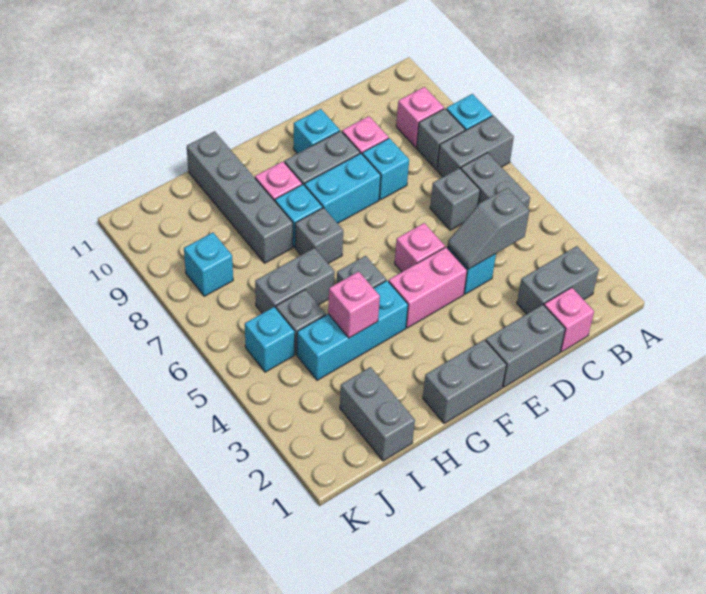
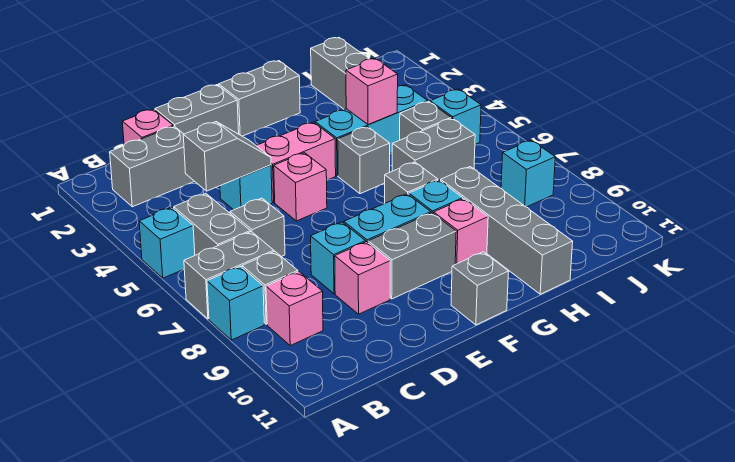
cyan 1x1 brick [293,109,340,154] -> cyan 1x1 brick moved to [139,207,195,278]
none -> grey 1x1 brick [451,252,509,325]

